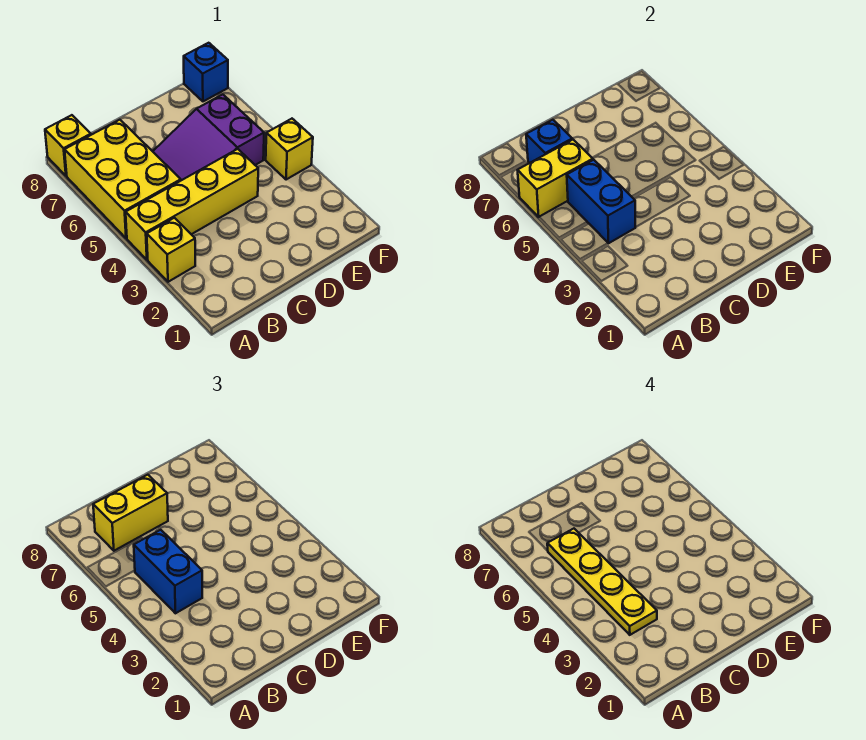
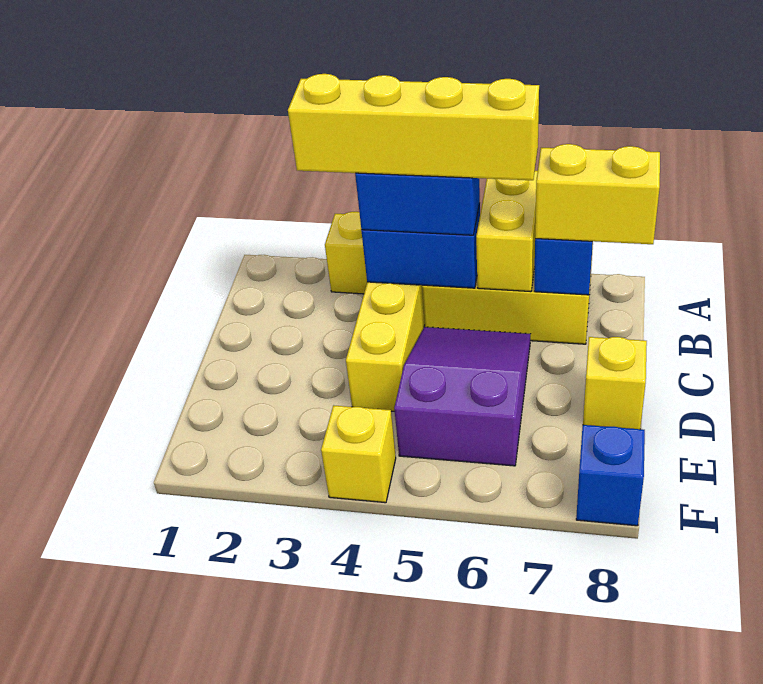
yellow 1x1 brick [45,115,91,176] -> yellow 1x1 brick moved to [583,337,647,429]
yellow 1x4 plate [547,529,657,635] -> yellow 1x4 brick [288,74,539,180]
yellow 1x2 brick [93,475,168,551] -> yellow 1x2 brick turned to [535,144,660,244]

